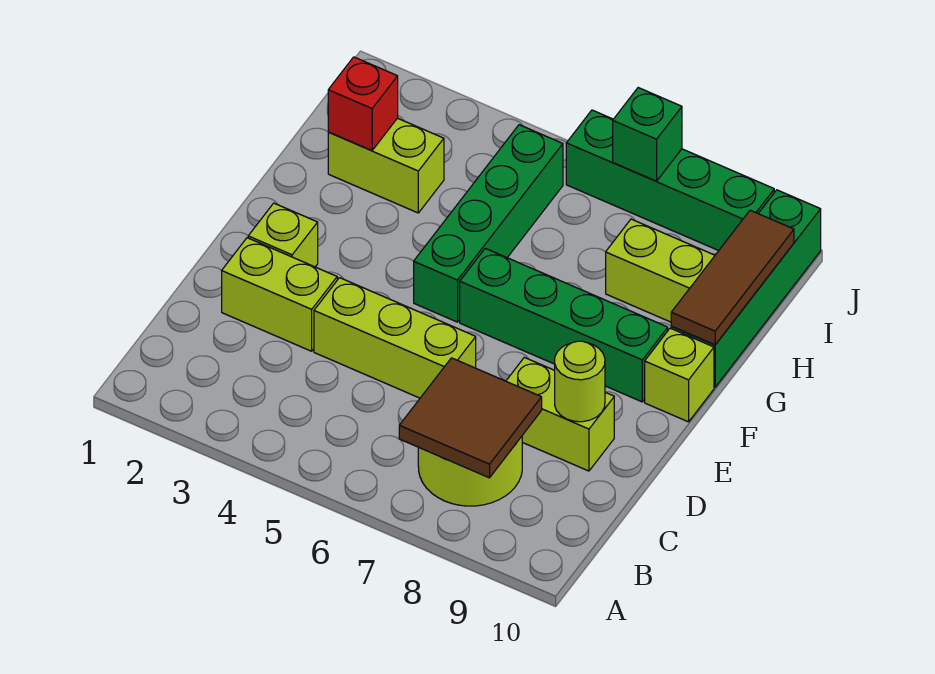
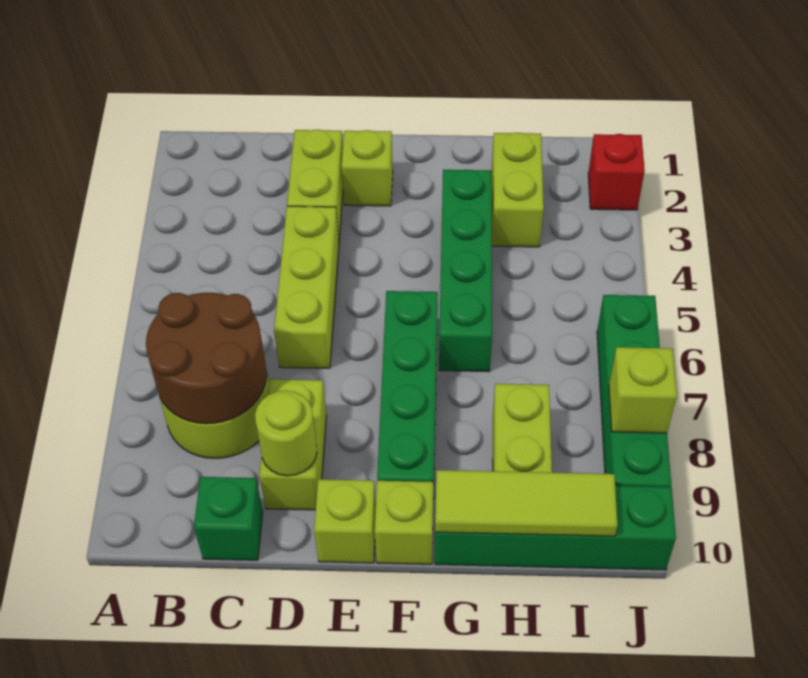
brown 2x2 tile [399,358,542,478] -> brown 2x2 round brick [146,293,267,424]
none -> lime 1x1 brick [314,479,376,563]
green 1x4 brick [414,125,563,322] -> green 1x4 brick turned to [439,170,492,372]
brown 1x3 tile [671,210,794,345] -> lime 1x3 tile [435,470,617,536]
red 1x1 brick [328,57,398,150] -> red 1x1 brick moved to [588,134,645,210]
green 1x1 brick [613,88,682,181] -> green 1x1 brick moved to [194,477,263,560]
none -> lime 1x1 brick [609,347,677,433]

